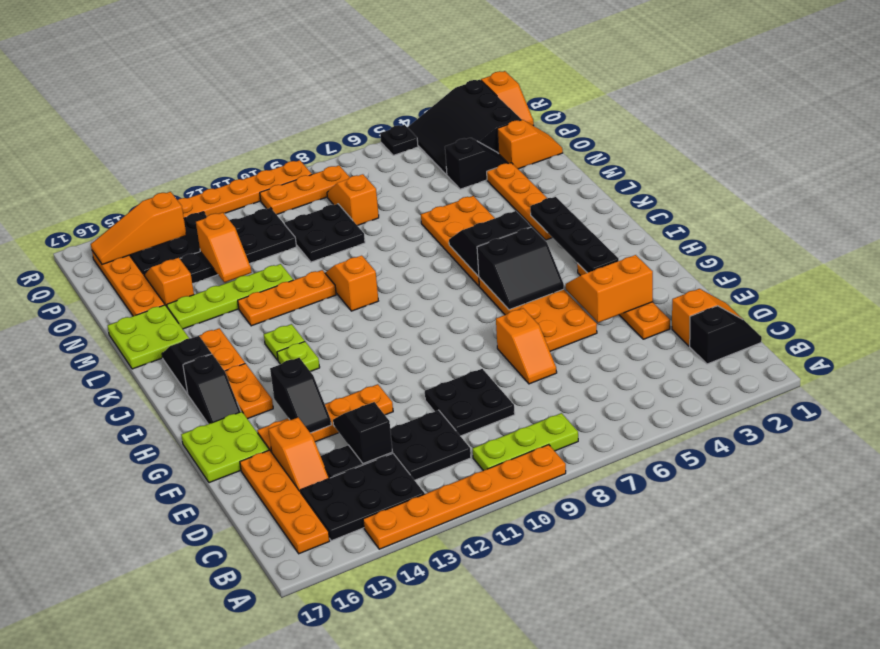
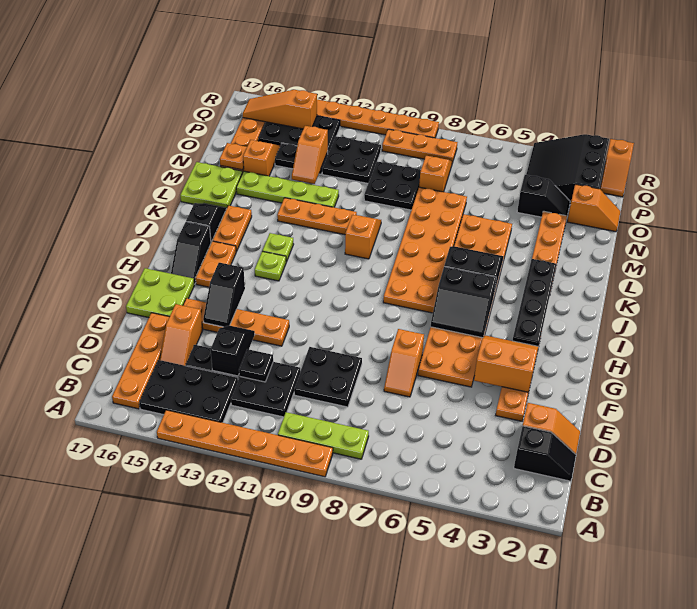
none -> orange 2x6 plate [383,187,467,313]
none -> orange 1x1 plate [220,143,247,170]
black 1x1 plate [380,125,418,155] -> black 1x1 plate moved to [239,349,273,382]

